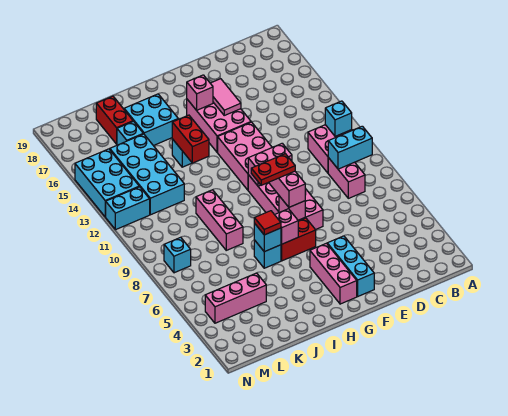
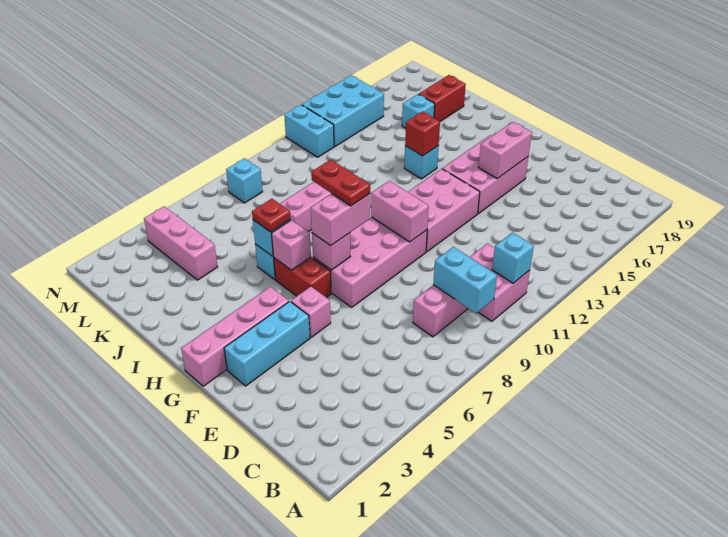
pink 1x2 tile [210,79,241,115] -> pink 1x2 brick [479,122,532,179]
pink 1x3 brick [310,243,357,304] -> pink 1x4 brick [181,287,289,386]
pink 1x1 brick [187,75,213,110] -> pink 1x1 brick moved to [291,287,331,338]
red 1x1 tile [254,211,281,235] -> red 1x1 plate [252,199,290,232]
red 1x2 brick [172,115,209,163] -> red 1x1 brick [405,111,440,156]
cyan 2x2 brick [124,94,178,146] -> none
cyan 2x4 brick [110,134,184,215] -> none

